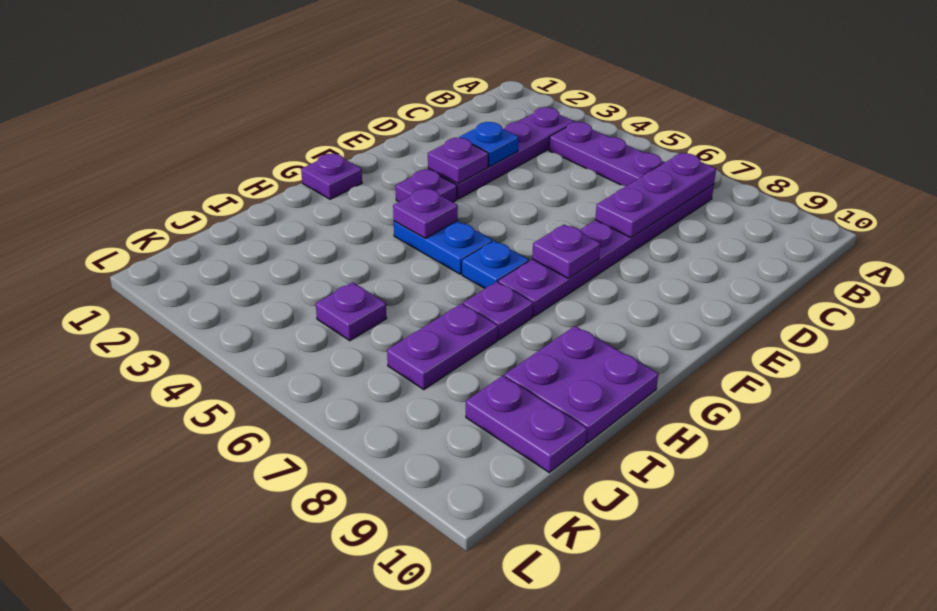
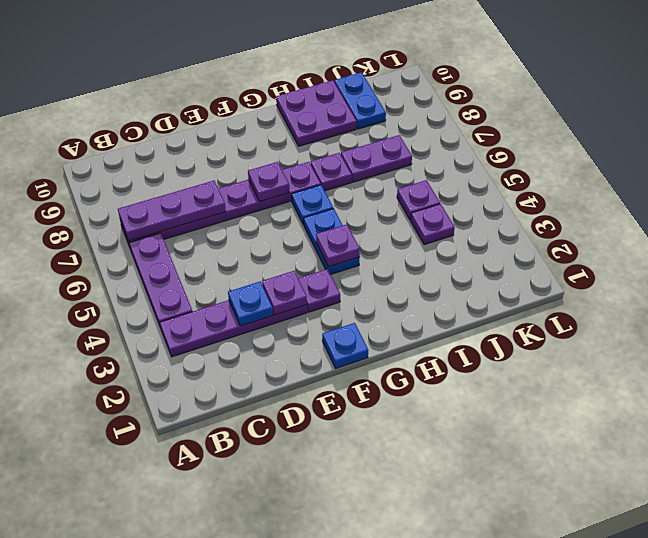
none -> blue 1x1 plate [322,323,368,368]
purple 1x1 plate [301,153,362,199] -> purple 1x1 plate moved to [411,204,455,245]
purple 1x2 plate [466,376,587,473] -> blue 1x2 plate [335,72,386,129]

